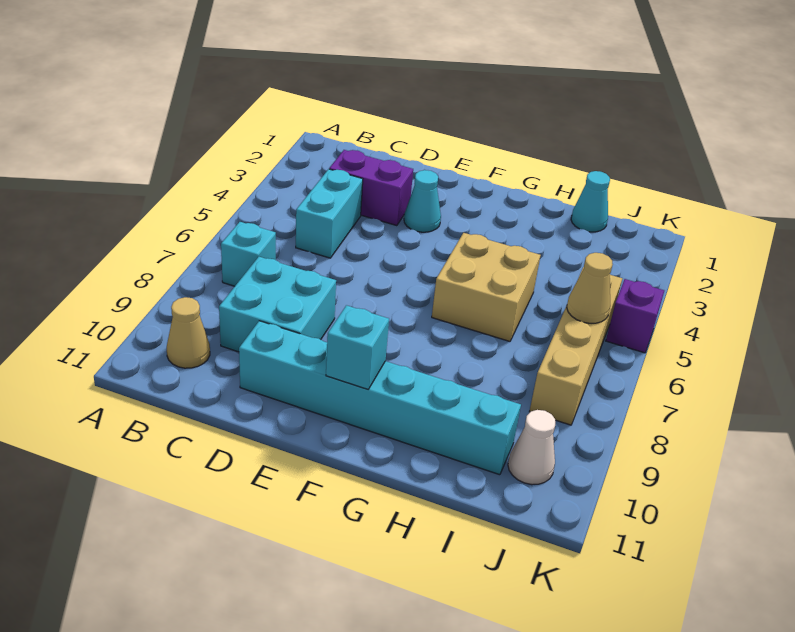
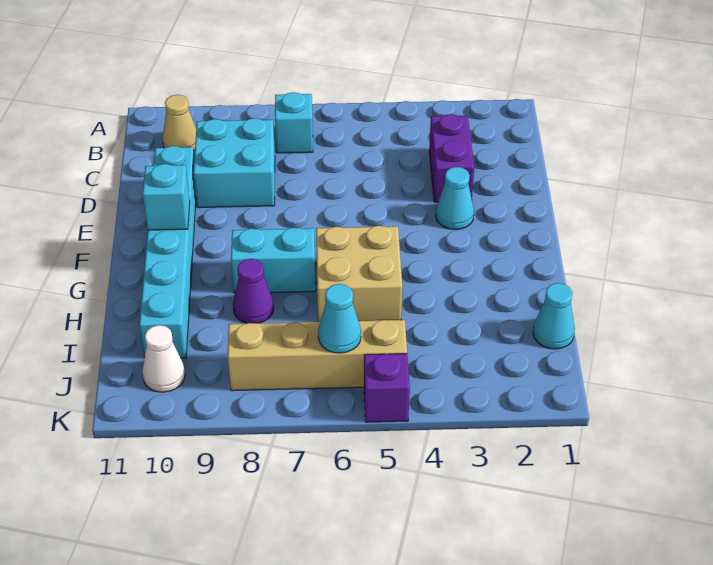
cyan 1x2 brick [296,169,363,258] -> cyan 1x2 brick moved to [231,228,316,293]
none -> purple 1x1 cone [233,259,274,323]
tan 1x1 cone [567,253,613,323] -> cyan 1x1 cone [318,284,361,353]

